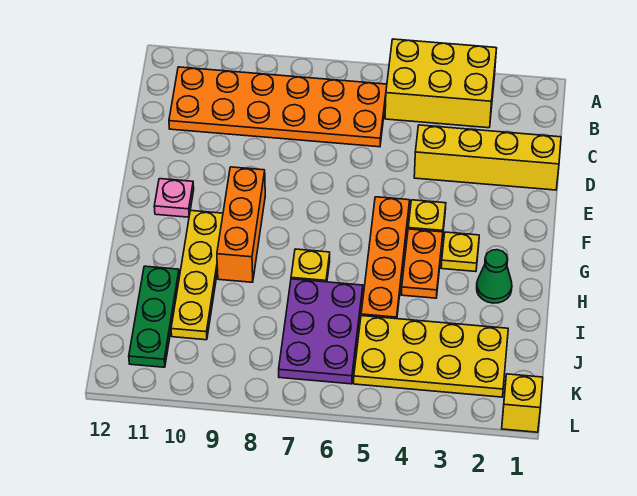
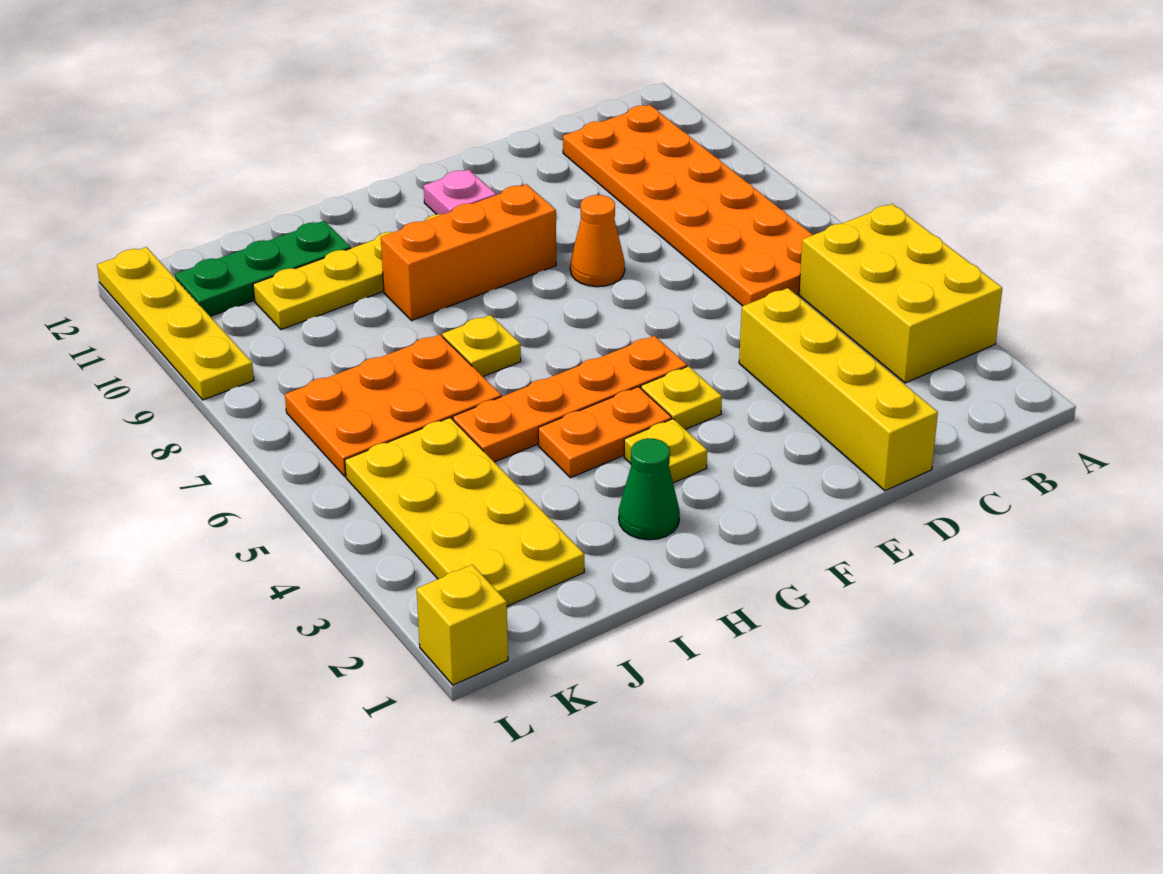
none -> orange 1x1 cone [570,195,625,287]
purple 2x3 plate [279,279,363,384] -> orange 2x3 plate [285,335,501,476]
none -> yellow 1x4 plate [97,247,254,400]

